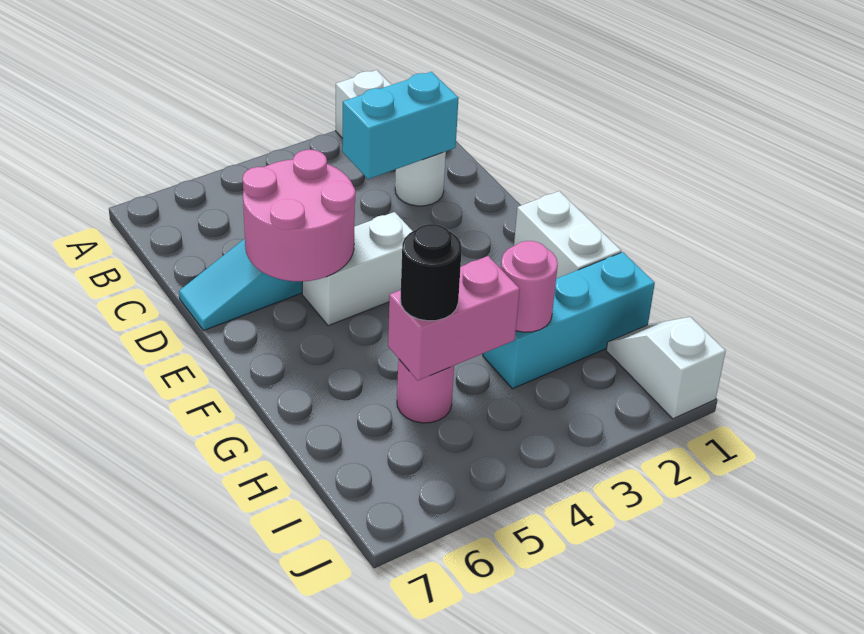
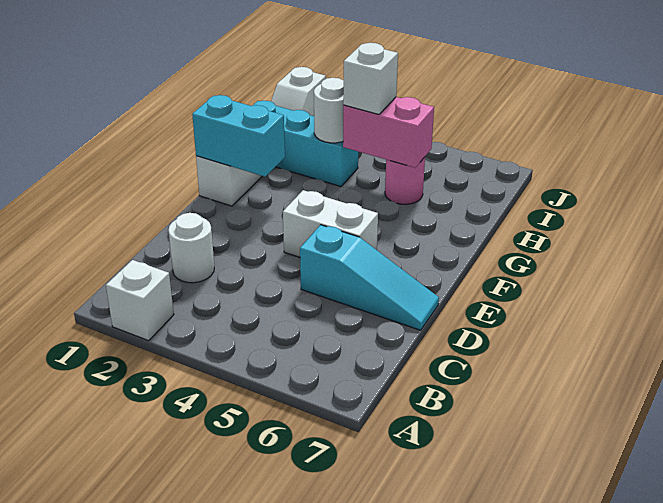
cyan 1x2 brick [342,72,458,179] -> cyan 1x2 brick moved to [192,95,285,177]
pink 2x2 round brick [243,150,355,282] -> none
pink 1x1 round brick [501,241,558,332] -> white 1x1 round brick [314,78,344,143]
none -> white 1x1 brick [343,43,398,114]
black 1x1 round brick [400,224,462,321] -> none

